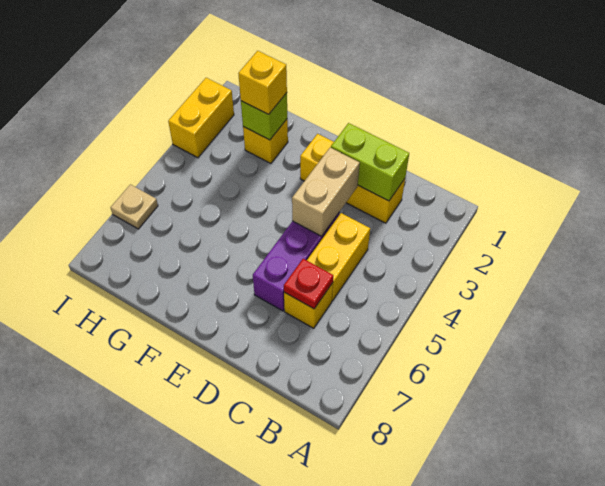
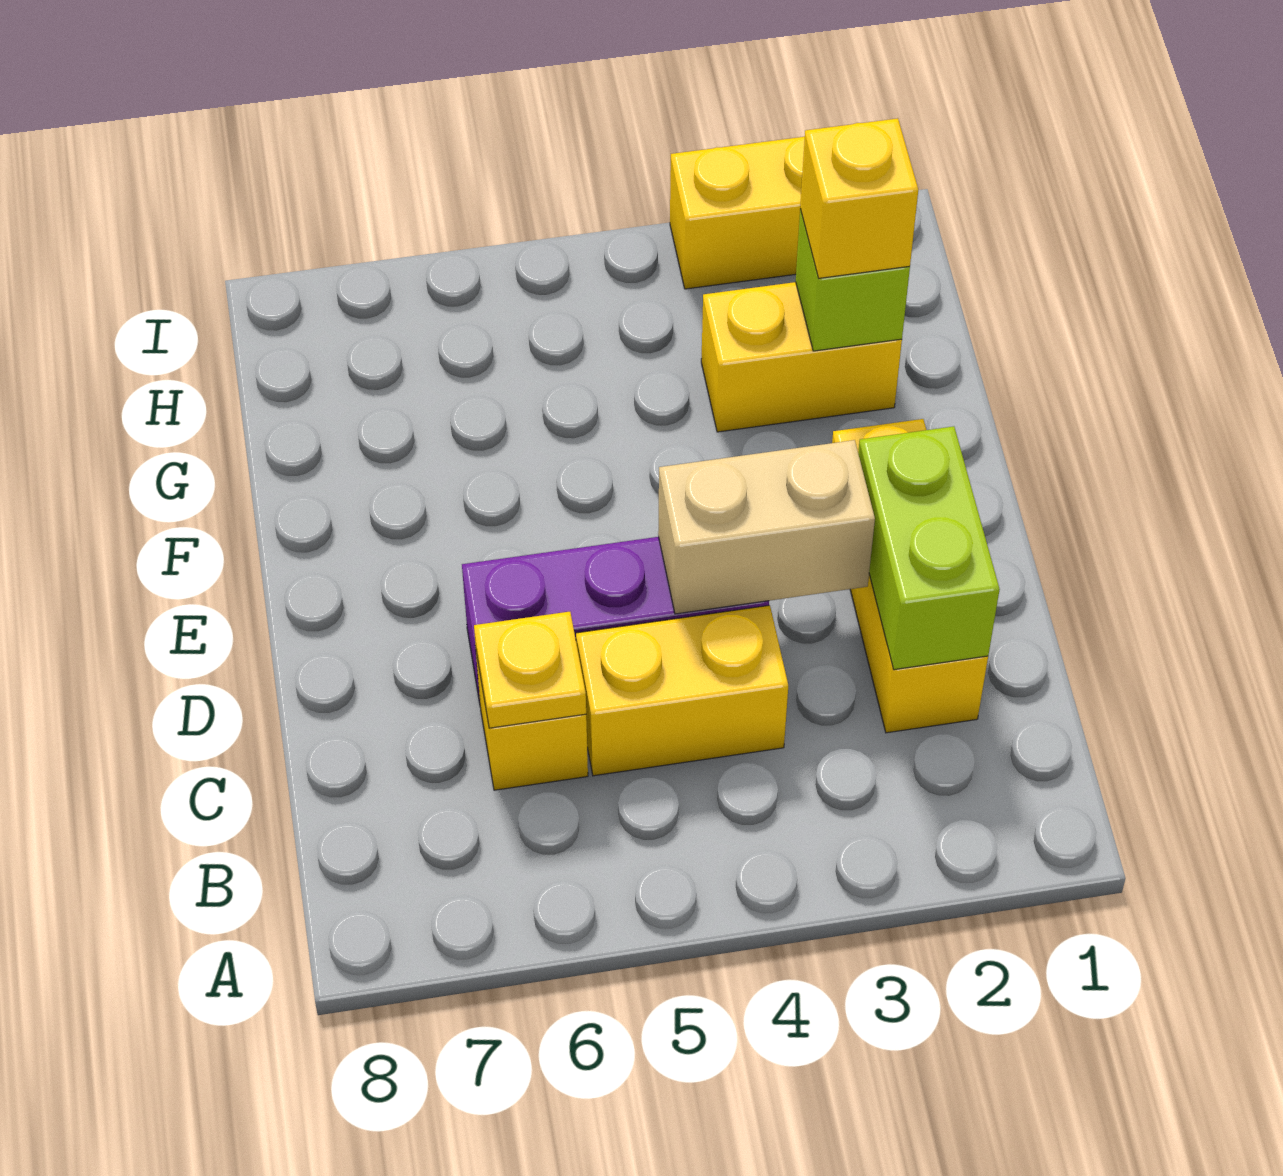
red 1x1 plate [284,259,333,309] -> yellow 1x1 plate [474,612,586,728]
yellow 1x1 brick [243,119,288,163] -> yellow 1x2 brick [701,282,902,432]
tan 1x1 plate [111,184,158,229] -> none

